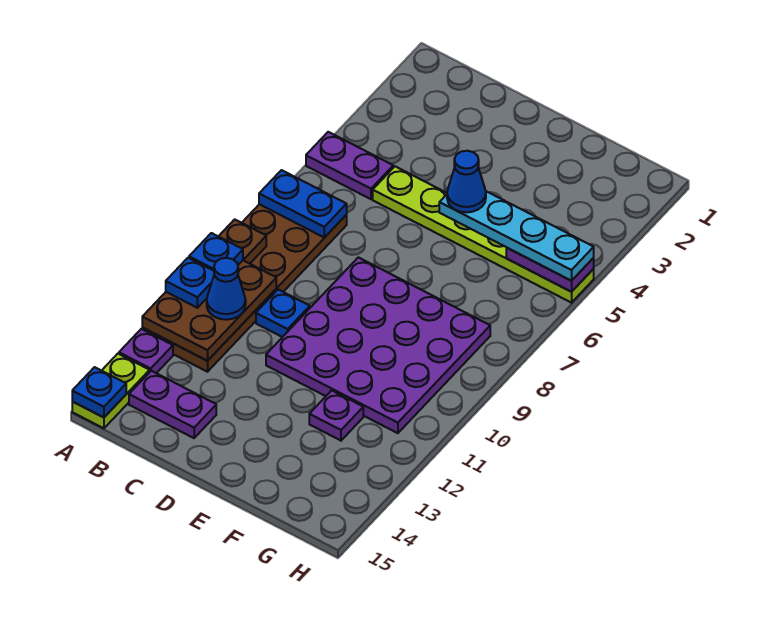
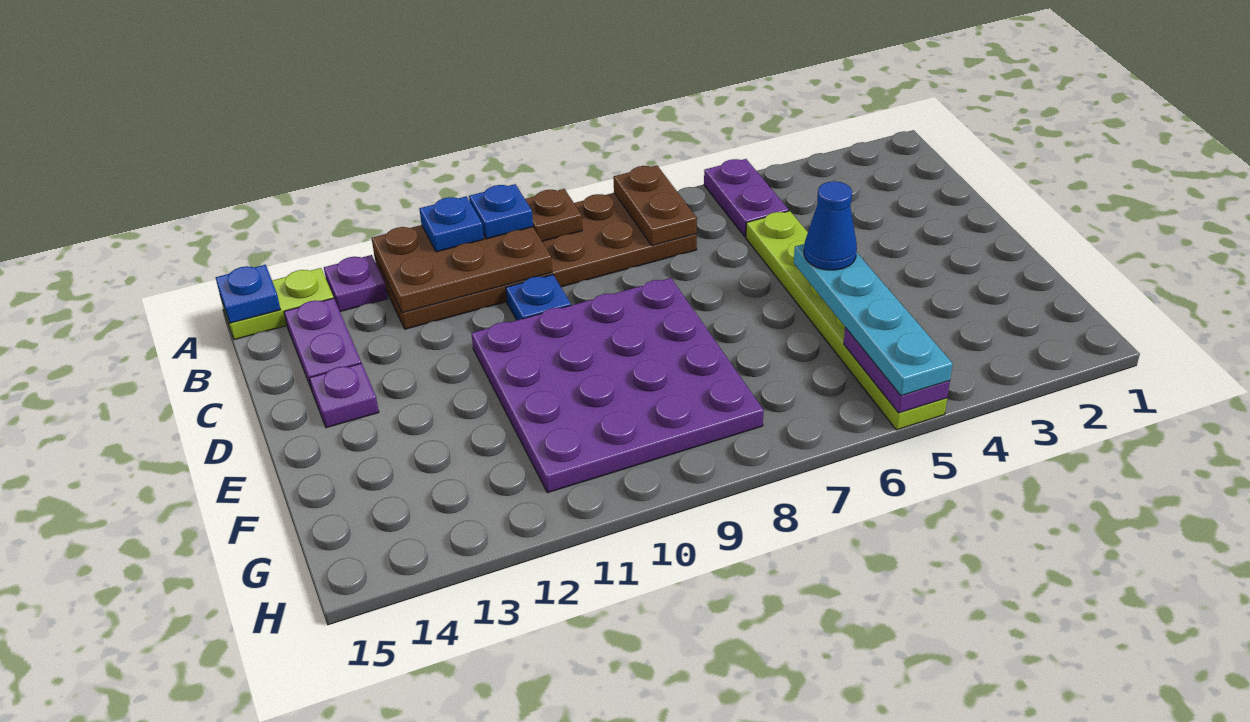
blue 1x2 plate [259,170,347,238] -> brown 1x2 plate [613,165,697,246]
blue 1x1 cone [207,258,246,320] -> none
purple 1x1 plate [309,390,363,441] -> purple 1x1 plate moved to [309,363,379,428]

